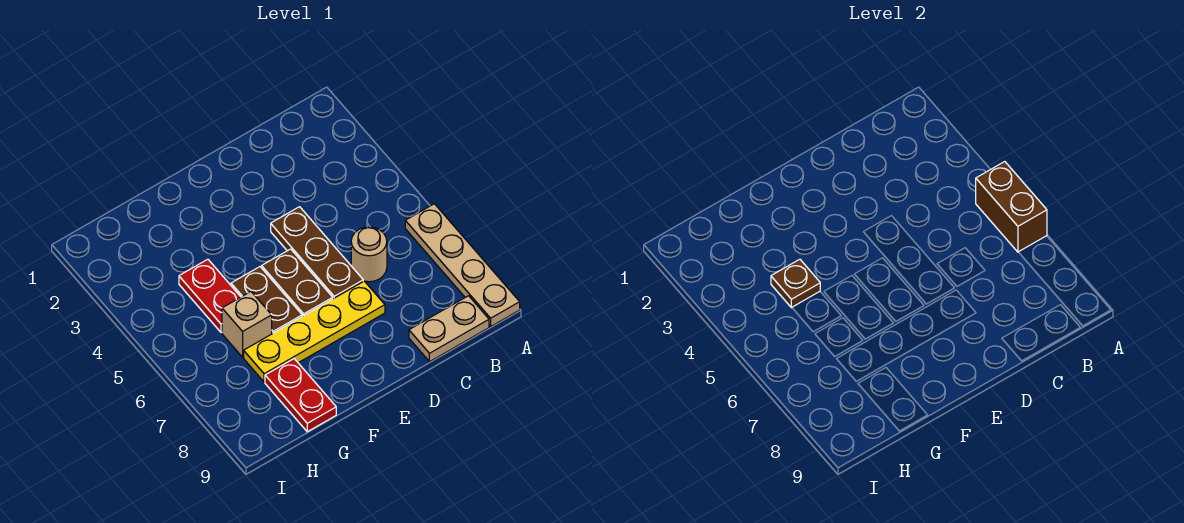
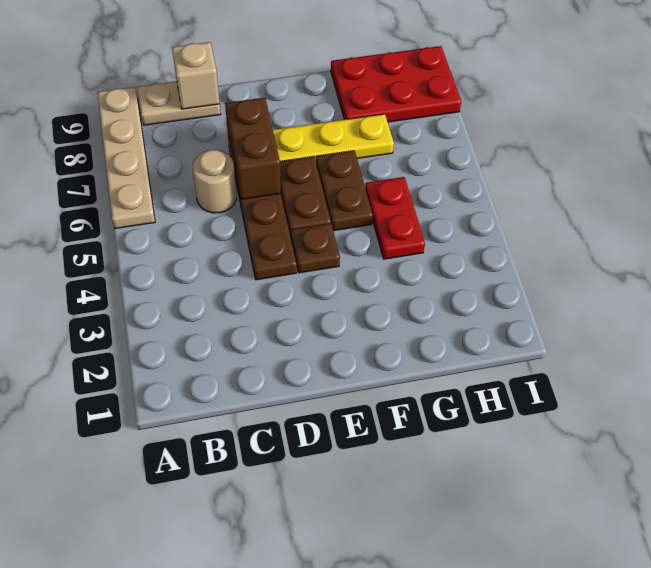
brown 1x2 brick [976,162,1047,252] -> brown 1x2 brick moved to [225,98,281,199]
brown 1x1 plate [771,259,820,308] -> brown 1x1 plate moved to [291,223,340,273]
tan 1x1 brick [222,292,272,357] -> tan 1x1 brick moved to [172,42,220,109]
red 1x2 plate [265,359,336,432] -> red 2x3 plate [331,46,461,122]

